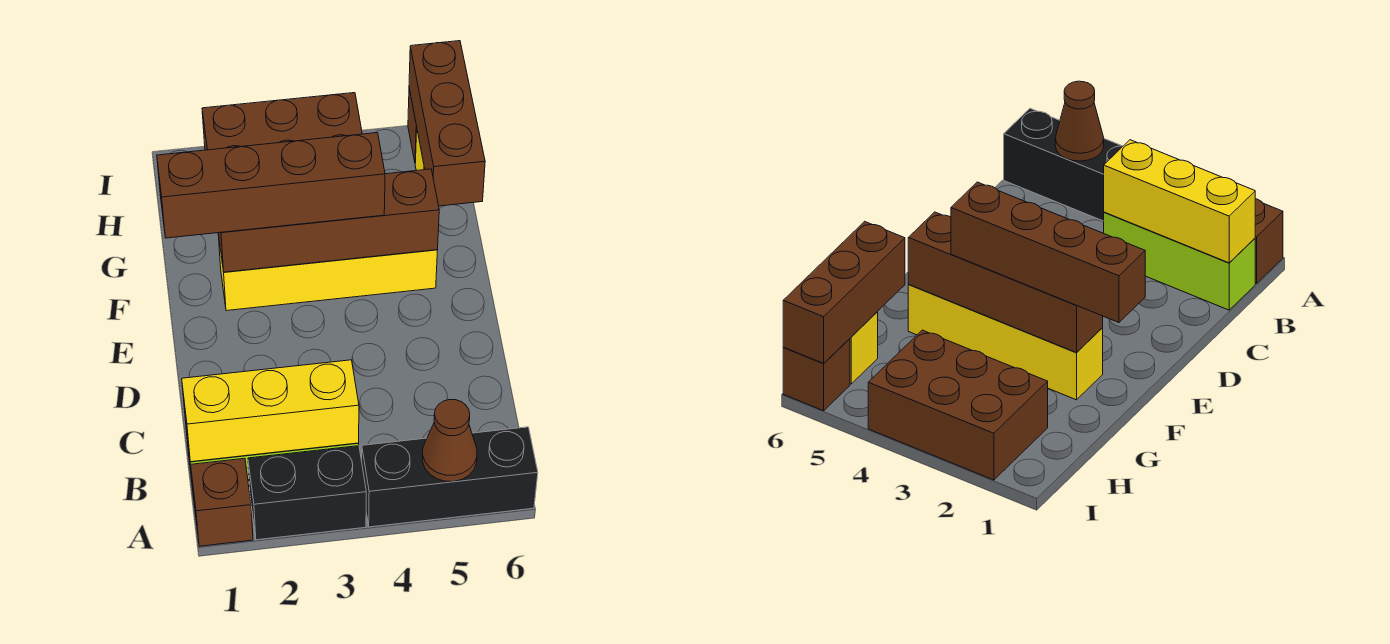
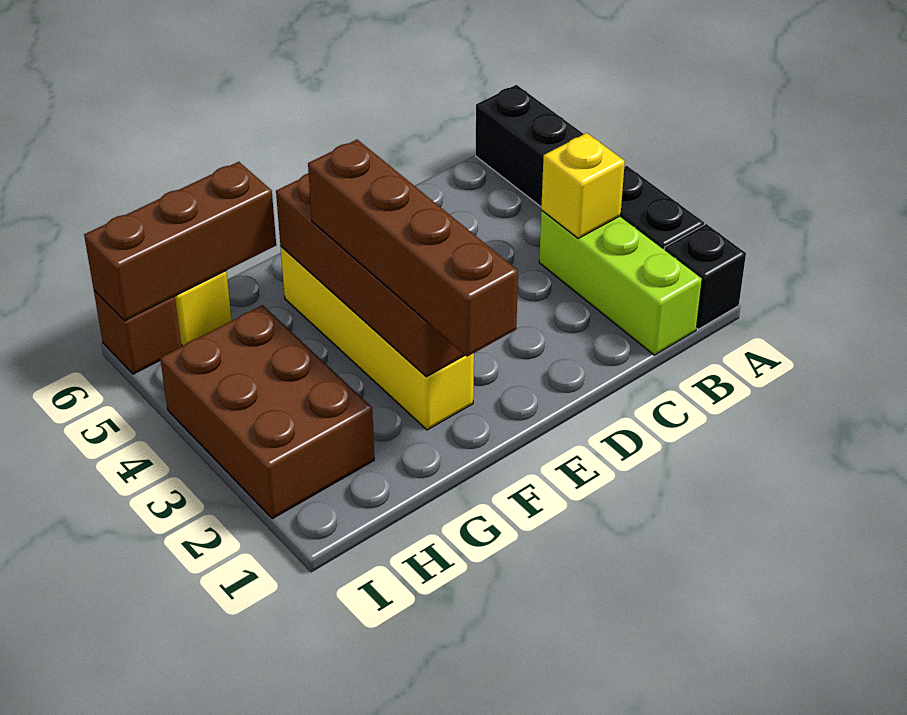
brown 1x1 brick [191,458,253,546] -> black 1x1 brick [665,224,746,329]
brown 1x1 cone [423,400,477,482] -> none
yellow 1x3 brick [182,360,359,462] -> yellow 1x1 brick [541,133,625,238]

